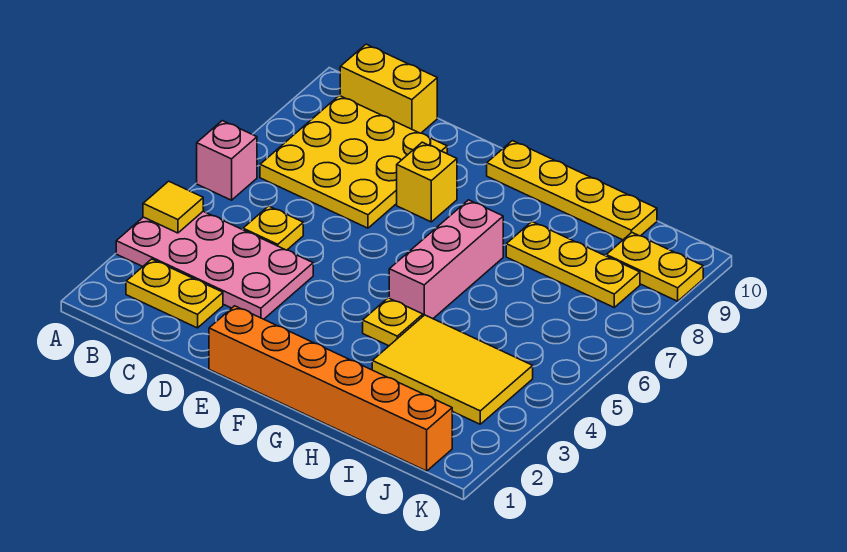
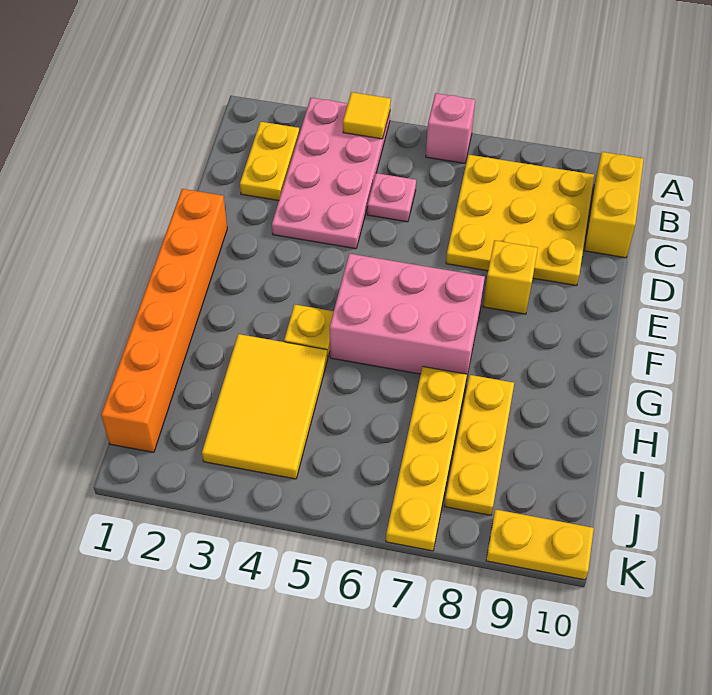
yellow 1x1 plate [243,206,303,250] -> pink 1x1 plate [367,173,416,222]
yellow 1x4 plate [487,141,657,240] -> yellow 1x4 plate moved to [386,367,467,551]
pink 1x3 brick [389,200,503,319] -> pink 2x3 brick [330,254,485,375]
yellow 1x2 plate [606,233,703,301] -> yellow 1x2 plate turned to [486,509,594,580]

